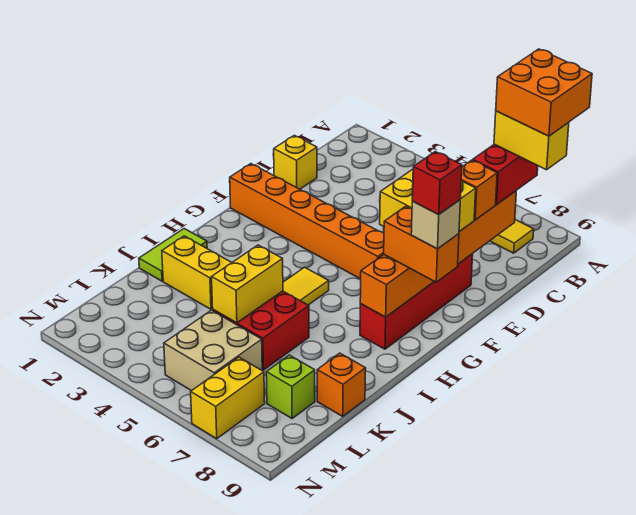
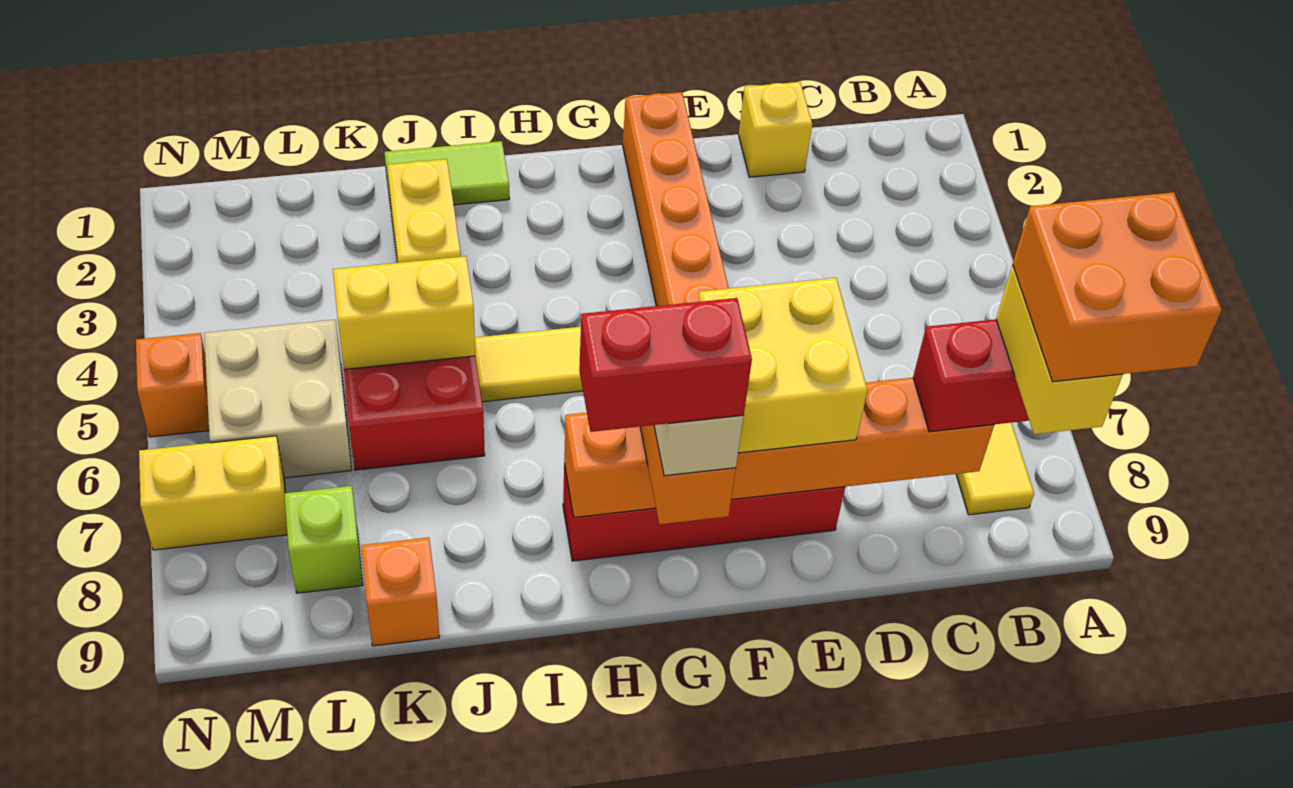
orange 1x1 brick [461,160,497,220] -> orange 1x1 brick moved to [136,333,209,437]
red 1x1 brick [412,152,462,215] -> red 1x2 brick [579,298,752,432]

